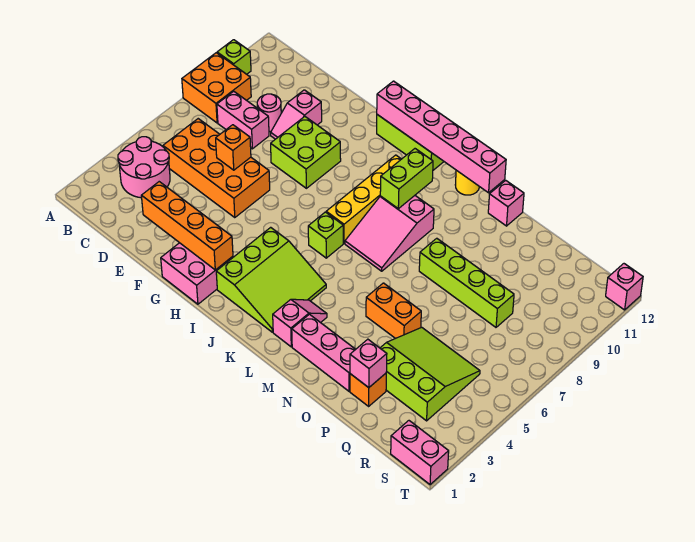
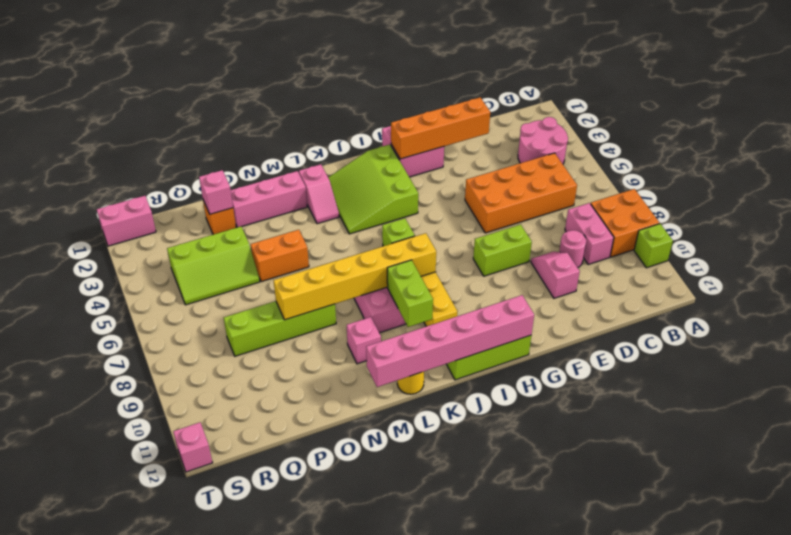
pink 1x2 brick [217,91,269,149] -> pink 1x2 brick turned to [565,203,614,264]
orange 1x1 brick [216,125,251,170] -> none
lime 2x2 brick [271,117,341,188] -> lime 1x2 brick [473,225,532,276]
none -> yellow 1x6 brick [273,233,436,320]
pink 1x1 brick [488,180,524,226] -> pink 1x1 brick moved to [346,317,381,364]
lime 3x3 slope [380,327,480,421] -> lime 2x3 slope [167,227,260,305]

